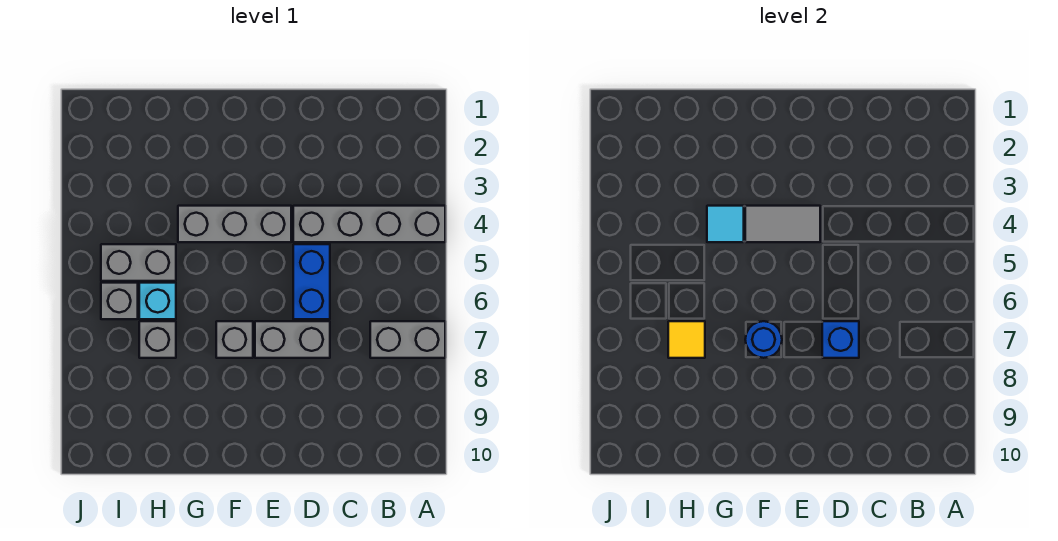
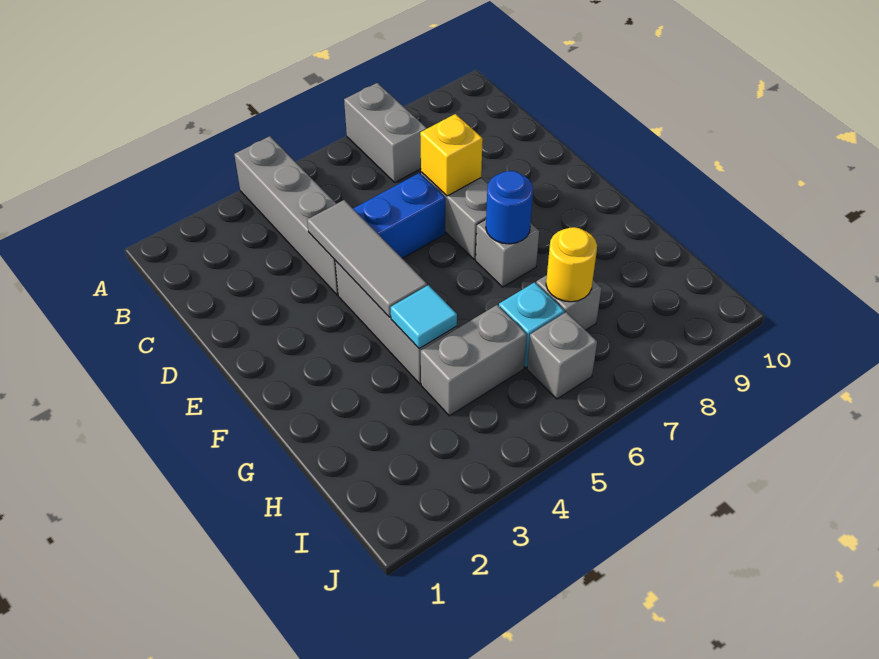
blue 1x1 brick [822,321,859,358] -> yellow 1x1 brick [420,114,483,196]
grey 1x2 tile [745,206,820,242] -> grey 1x3 tile [307,200,427,317]
grey 1x2 brick [101,244,176,281] -> grey 1x2 brick turned to [421,305,527,416]
yellow 1x1 tile [668,321,705,358] -> yellow 1x1 round brick [546,227,597,302]

